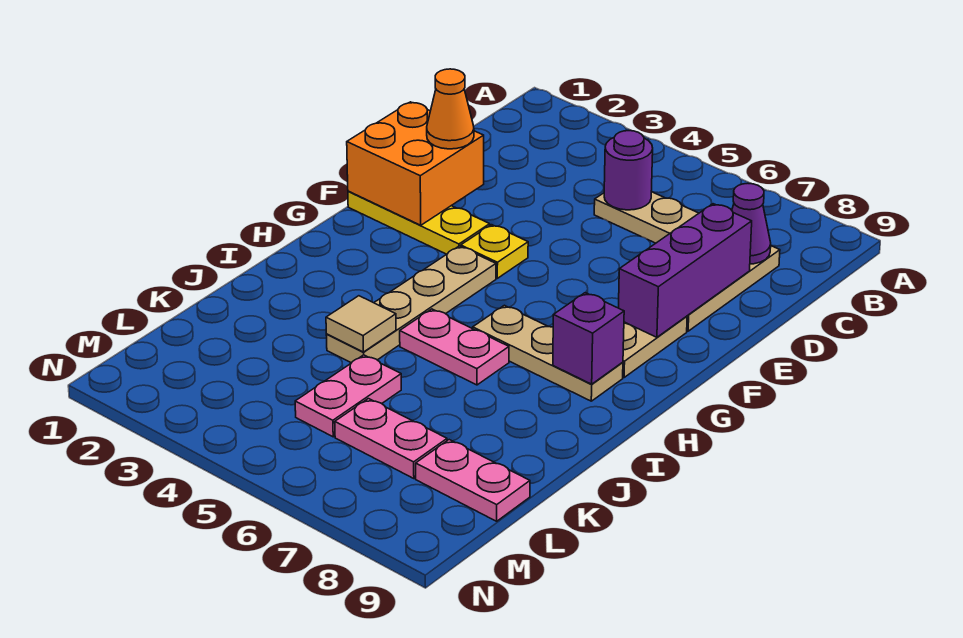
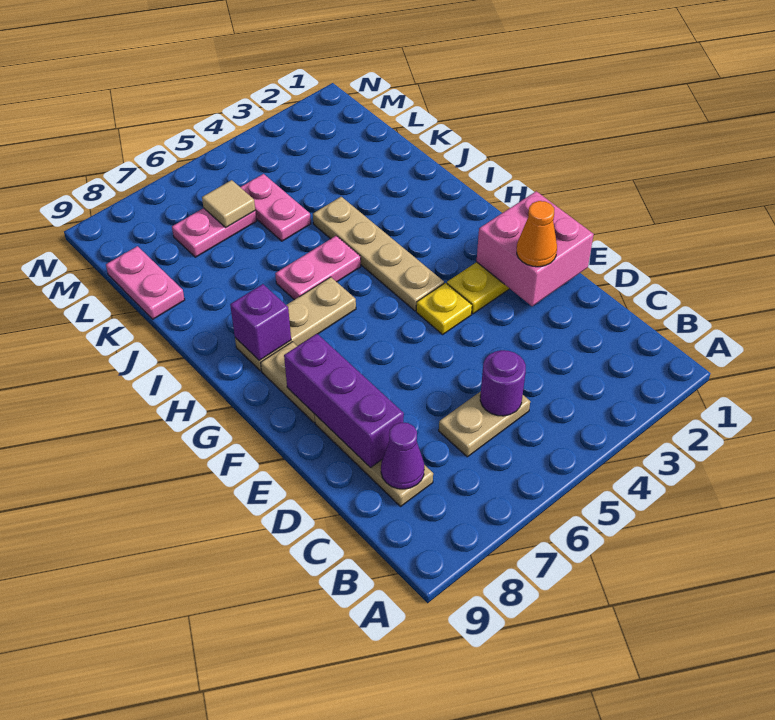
orange 2x2 brick [347,102,484,225] -> pink 2x2 brick [477,191,594,306]
tan 1x1 tile [326,296,396,352] -> tan 1x1 tile moved to [202,180,255,227]
pink 1x2 plate [416,440,530,521] -> pink 1x2 plate turned to [106,246,185,319]

